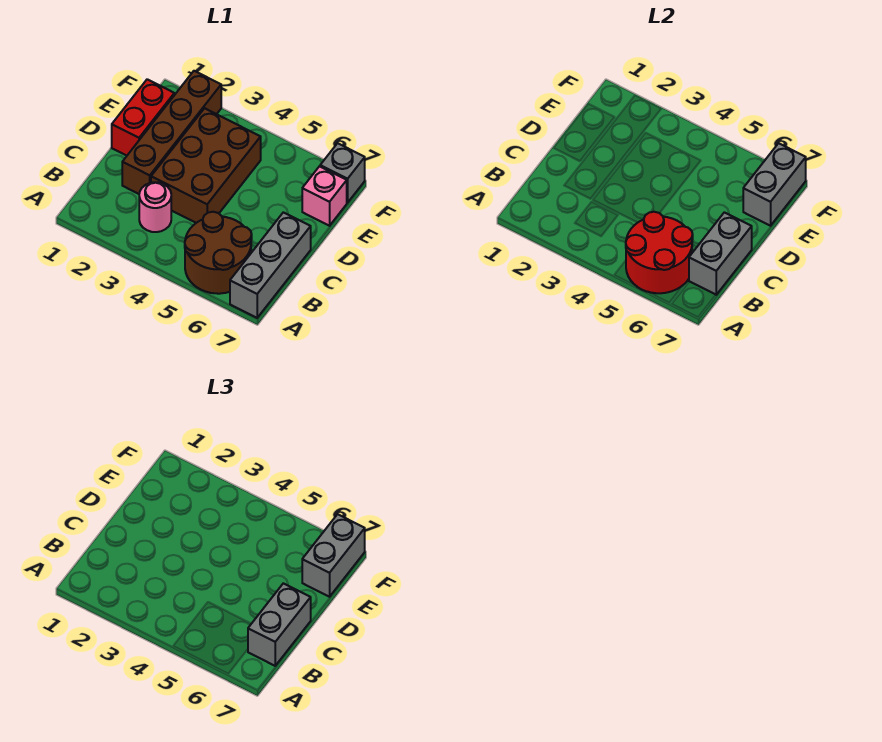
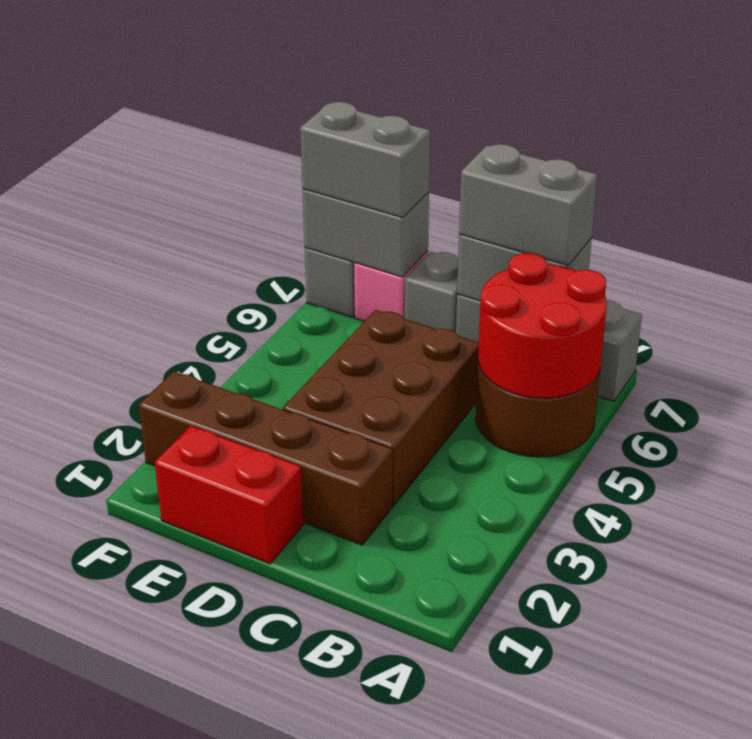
pink 1x1 round brick [139,182,171,232] -> none
brown 2x3 brick [151,108,261,223] -> brown 2x3 brick turned to [283,310,479,505]
none -> grey 1x1 brick [405,252,458,333]

